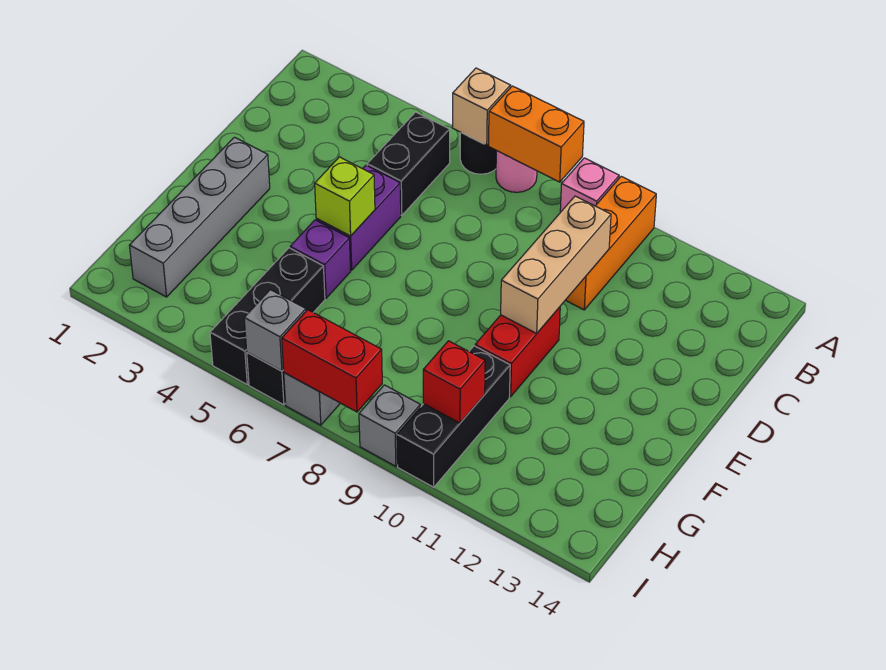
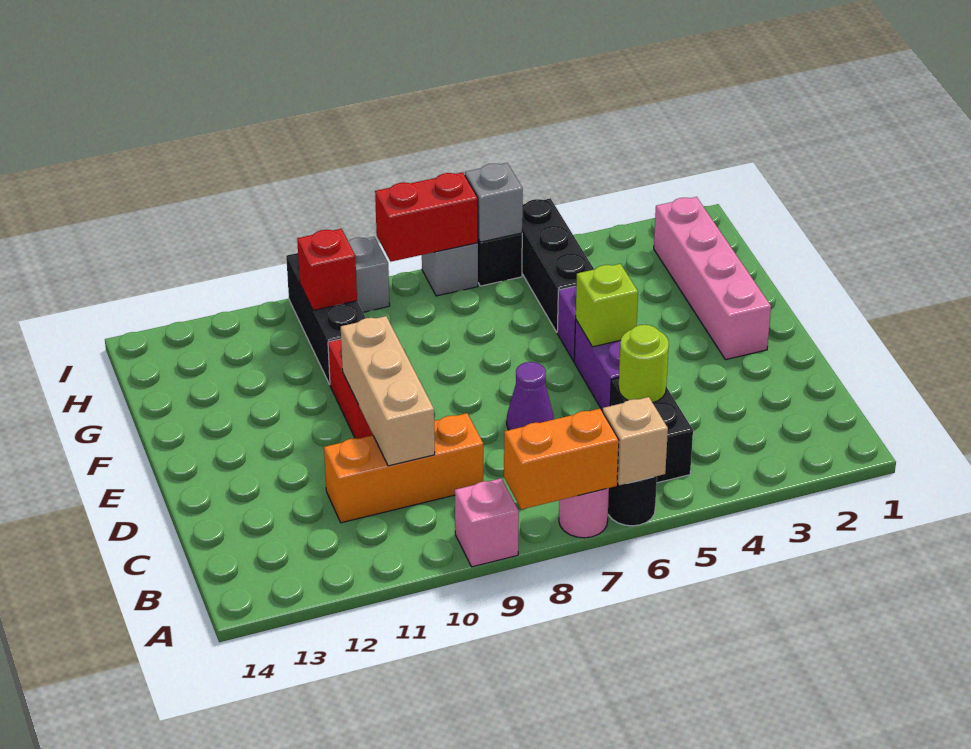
orange 1x3 brick [566,176,656,310] -> orange 1x3 brick turned to [324,413,483,523]
none -> lime 1x1 round brick [619,325,669,403]
none -> purple 1x1 cone [507,362,554,430]
grey 1x4 brick [129,137,270,297] -> pink 1x4 brick [654,197,771,360]

